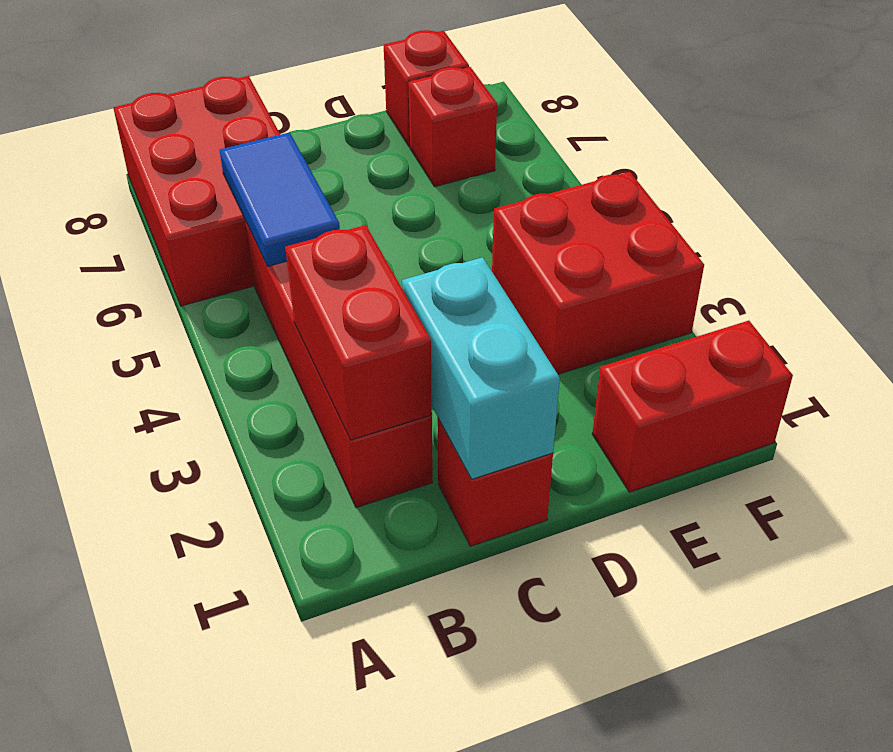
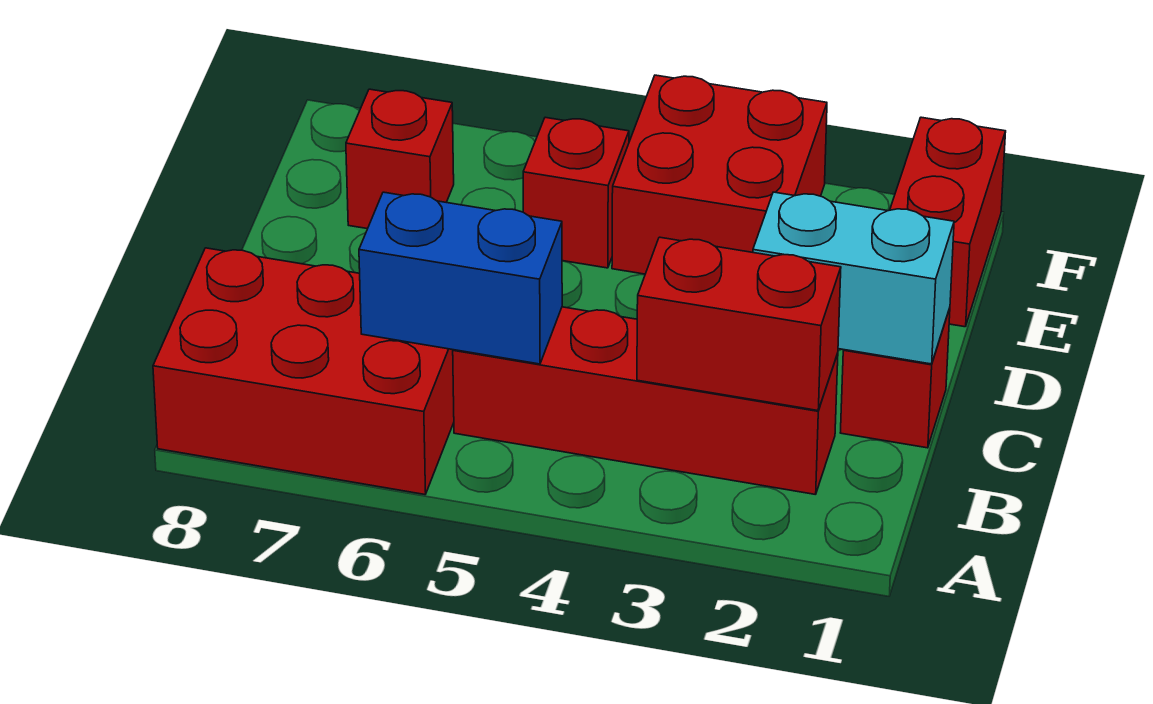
blue 1x2 tile [220,132,340,266] -> blue 1x2 brick [359,192,562,364]
red 1x1 brick [384,30,469,147] -> red 1x1 brick moved to [523,117,629,268]

